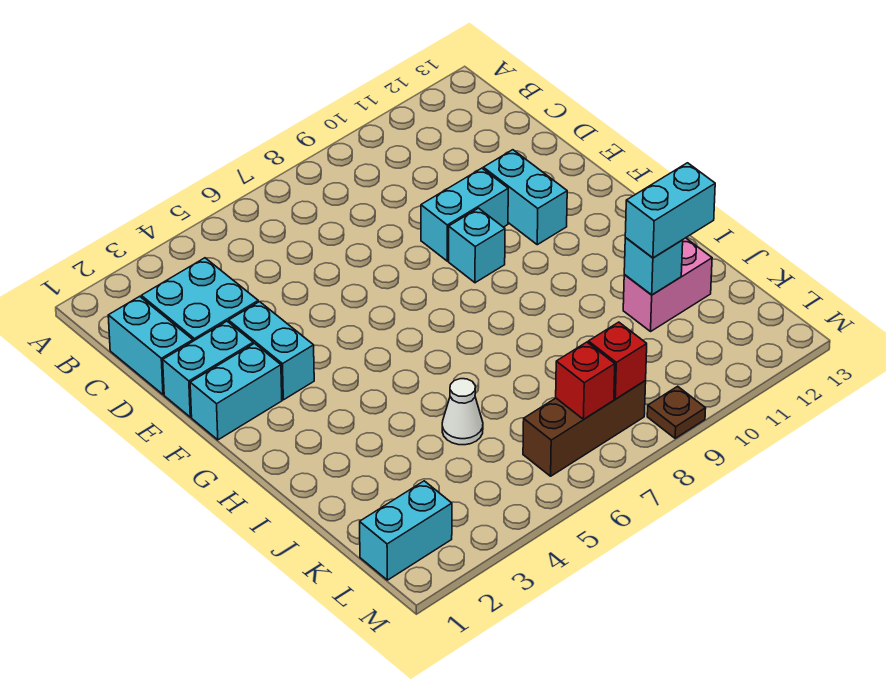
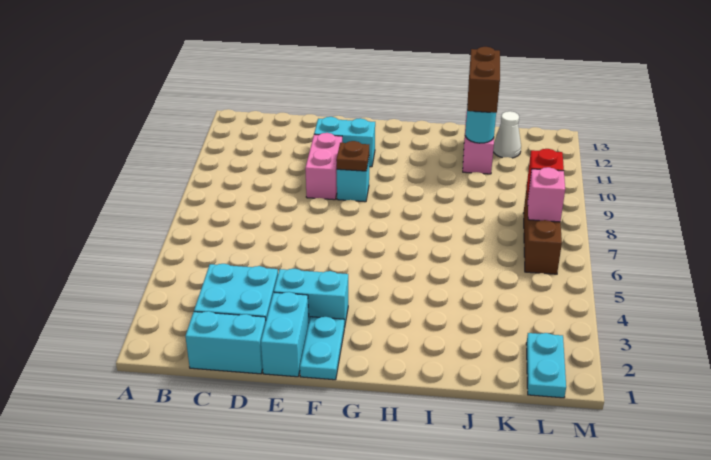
cyan 1x2 brick [421,168,508,261] -> pink 1x2 brick [305,133,342,200]
cyan 1x2 brick [190,344,282,440] -> cyan 1x2 plate [300,317,344,380]
white 1x1 cone [442,379,483,445] -> white 1x1 cone moved to [493,111,521,158]
cyan 1x1 brick [624,238,683,295] -> cyan 1x1 round brick [465,111,496,143]
cyan 1x2 brick [625,163,715,258] -> brown 1x2 brick [467,47,500,113]
cyan 1x2 brick [360,481,452,580] -> cyan 1x2 plate [526,333,566,398]
red 1x1 brick [556,342,615,419] -> pink 1x1 brick [528,167,565,222]
brown 1x1 plate [647,386,706,438] -> brown 1x1 plate moved to [336,141,369,171]

